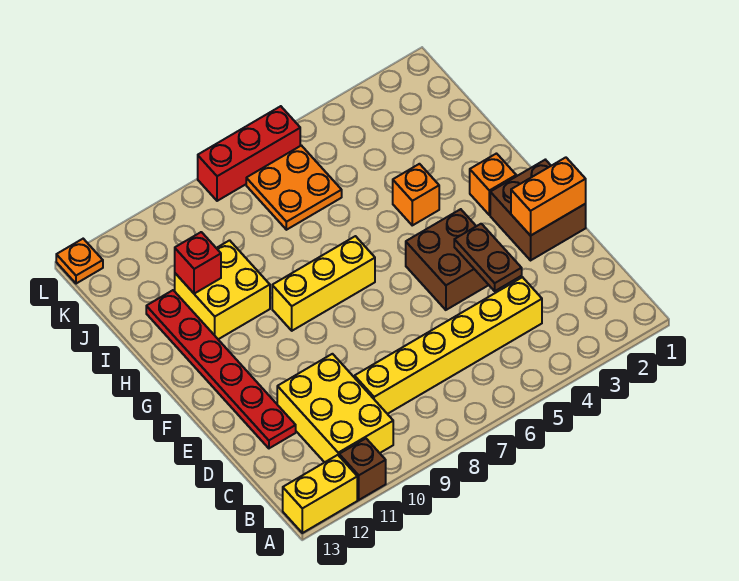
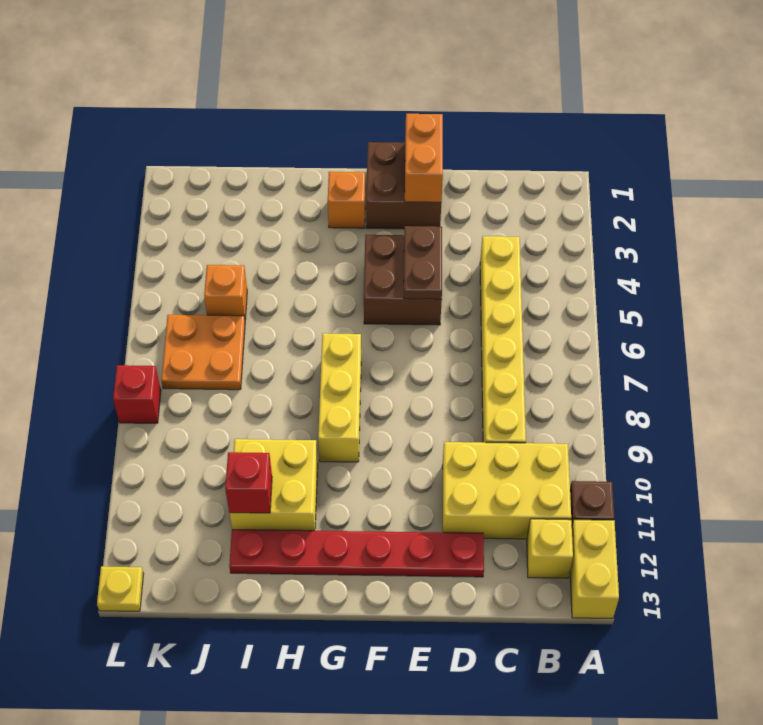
none -> yellow 1x1 brick [527,519,573,578]
brown 1x2 plate [454,224,522,291] -> brown 1x2 plate turned to [404,226,442,299]
orange 1x1 brick [393,164,439,225] -> orange 1x1 brick moved to [204,265,247,320]
red 1x3 brick [198,106,300,201] -> red 1x1 brick [113,365,161,423]
orange 1x1 plate [56,239,103,284] -> yellow 1x1 plate [97,566,144,611]

